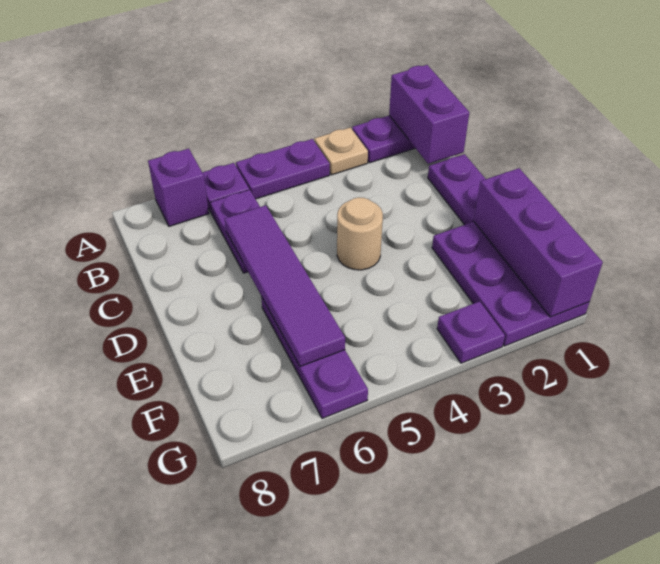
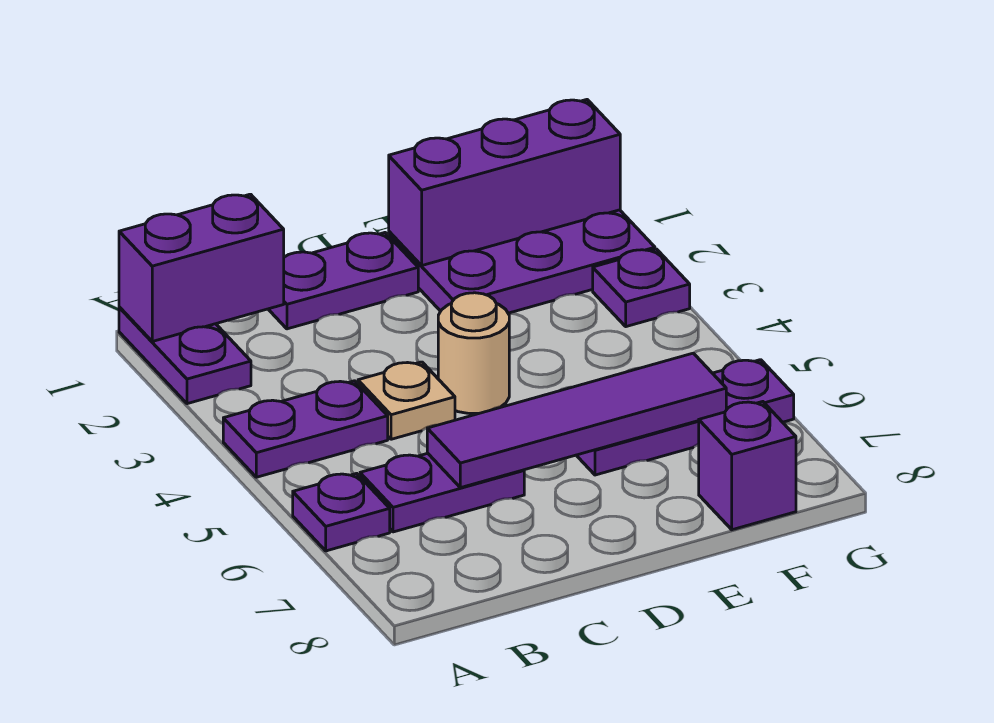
tan 1x1 plate [314,128,368,175] -> tan 1x1 plate moved to [358,362,455,439]
purple 1x2 plate [236,139,330,199] -> purple 1x2 plate turned to [223,381,388,477]
purple 1x1 brick [148,149,209,226] -> purple 1x1 brick moved to [699,402,796,530]

